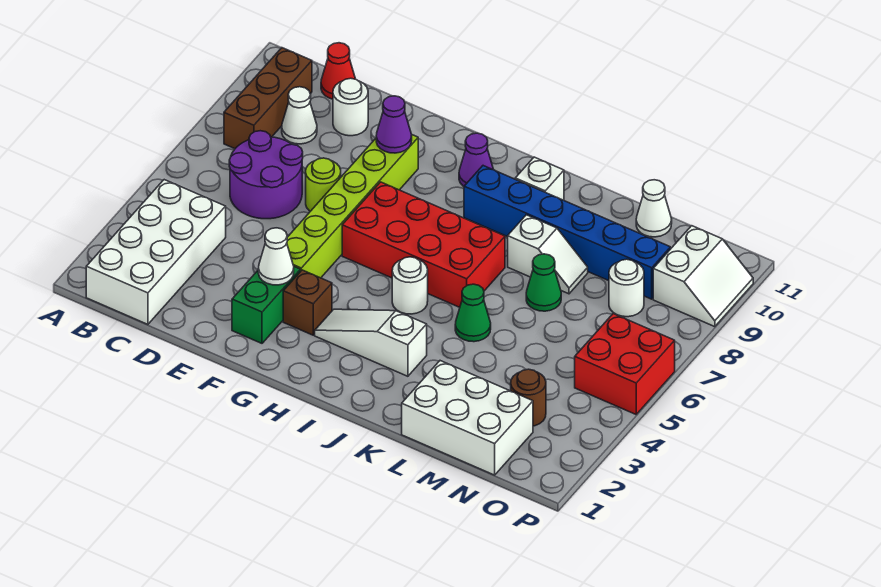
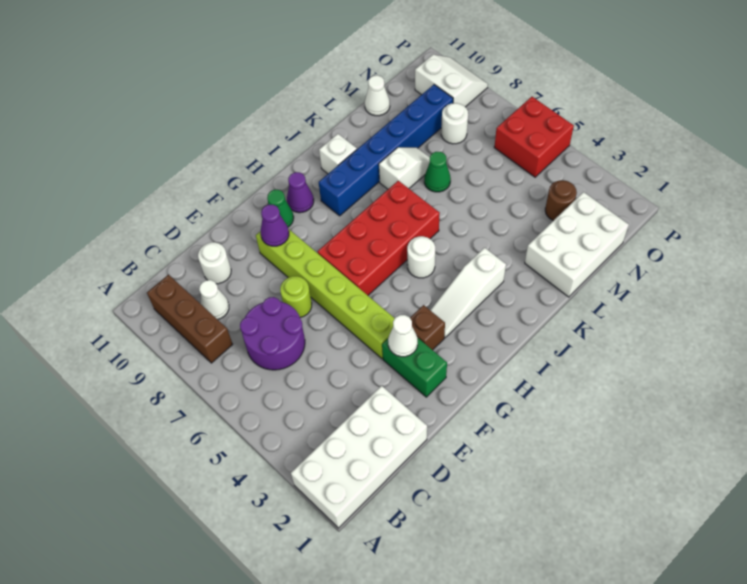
white 2x4 brick [86,180,226,324] -> white 2x4 brick turned to [291,386,427,528]
red 1x1 cone [321,43,355,99] -> none
green 1x1 cone [455,284,491,342] -> green 1x1 cone moved to [267,190,294,227]

